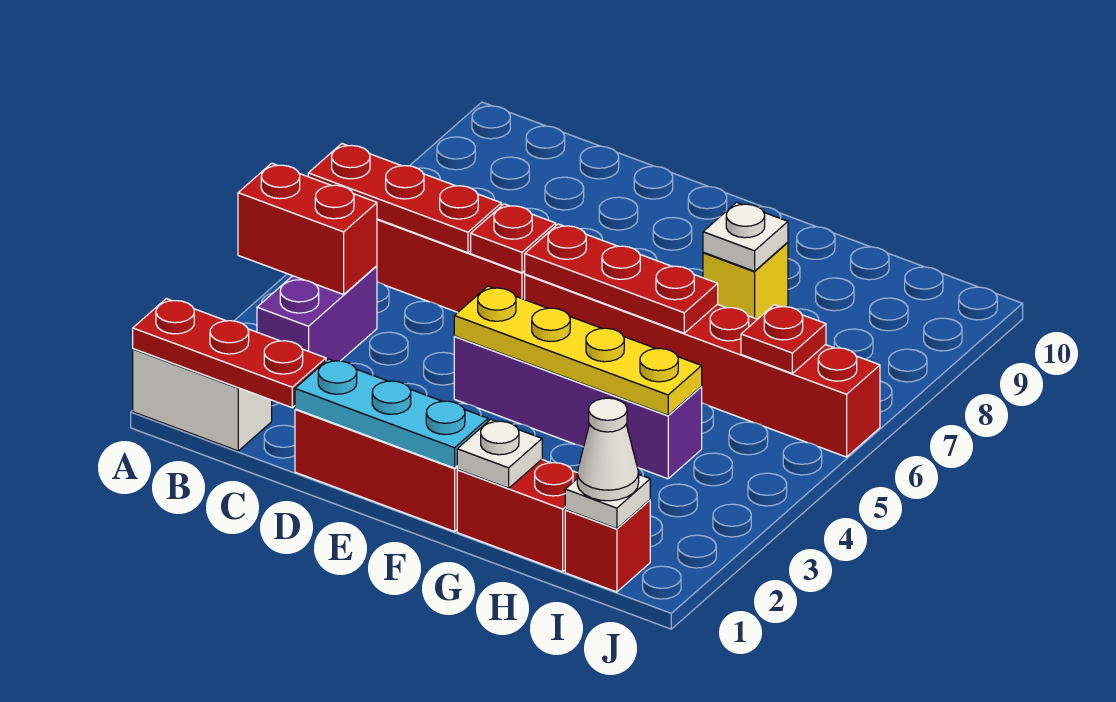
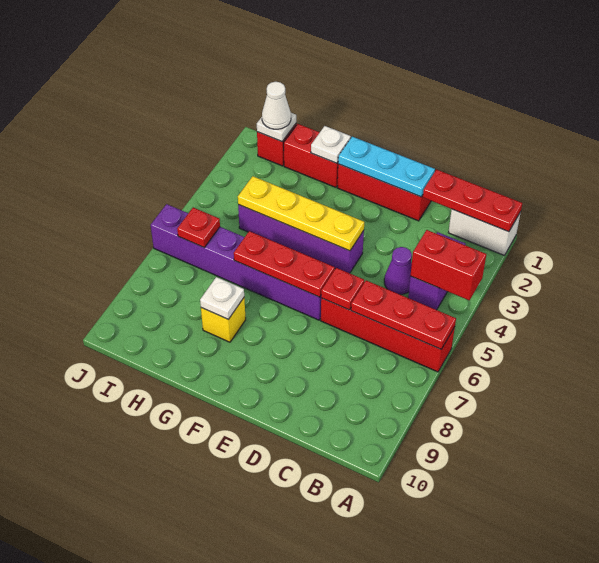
none -> purple 1x1 cone [384,247,412,294]
red 1x6 brick [525,274,880,457] -> purple 1x6 brick [151,204,321,320]

